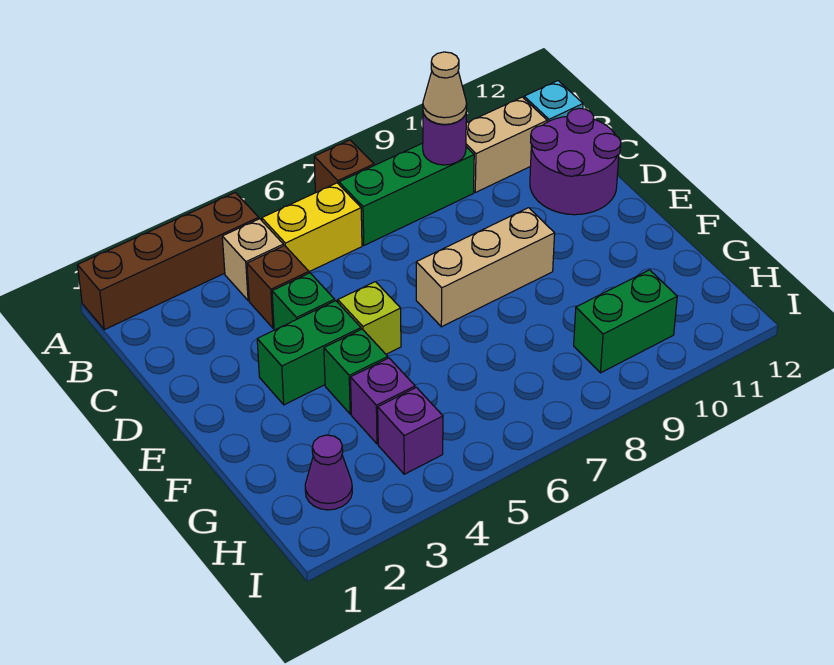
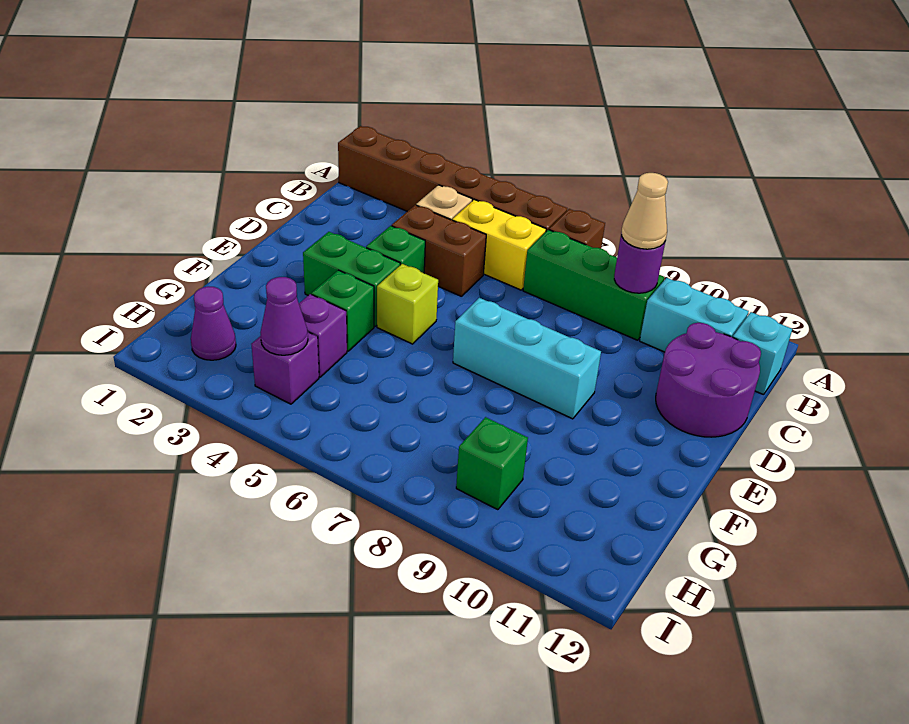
brown 1x4 brick [78,192,259,330] -> brown 1x6 brick [338,126,567,231]
tan 1x2 brick [466,97,547,192] -> cyan 1x2 brick [640,278,749,352]
brown 1x1 brick [247,246,309,328] -> brown 1x2 brick [392,205,486,297]
tan 1x3 brick [416,208,555,327] -> cyan 1x3 brick [453,298,601,419]
none -> purple 1x1 cone [260,277,308,355]
green 1x2 brick [574,270,677,373] -> green 1x1 brick [456,417,528,510]

